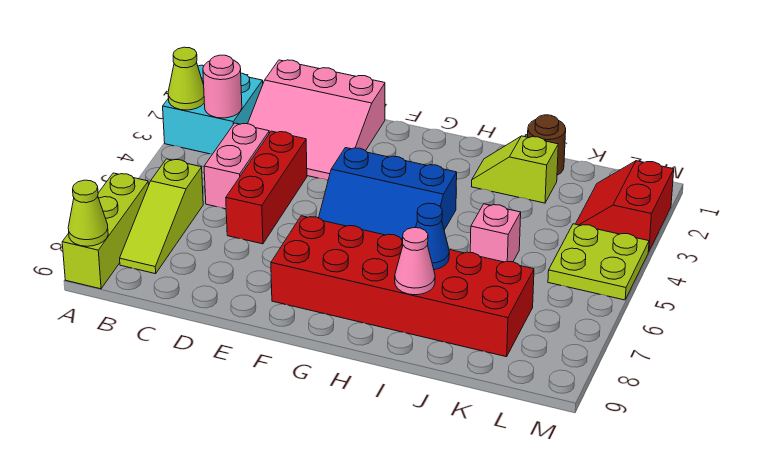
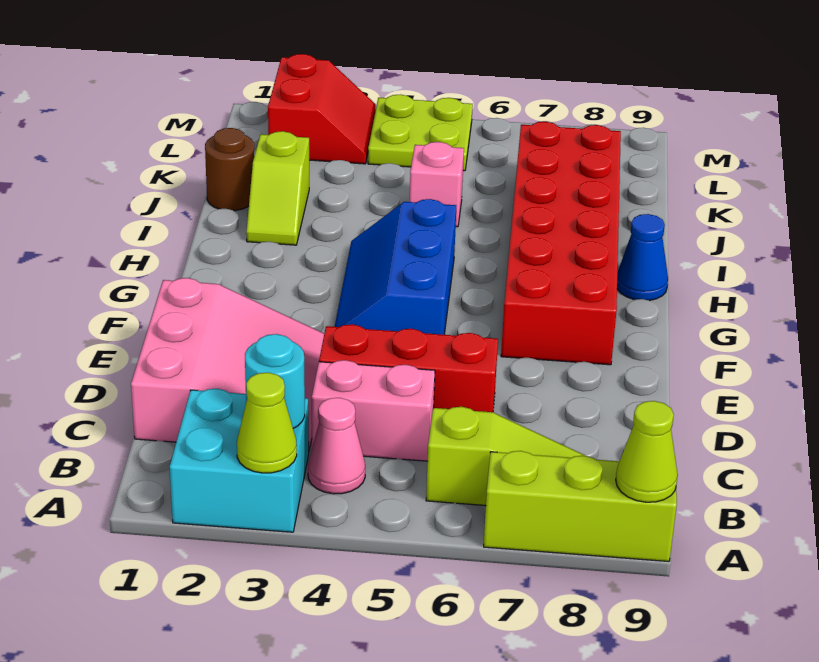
pink 1x1 round brick [203,55,242,118] -> cyan 1x1 round brick [245,334,305,428]
blue 2x3 slope [319,148,457,239] -> blue 2x3 slope turned to [335,199,456,335]
blue 1x1 cone [416,203,449,270] -> blue 1x1 cone moved to [617,214,668,301]
pink 1x1 cone [395,228,435,295] -> pink 1x1 cone moved to [308,398,365,494]
red 2x2 slope [576,161,674,252] -> red 2x2 slope turned to [268,54,376,164]

